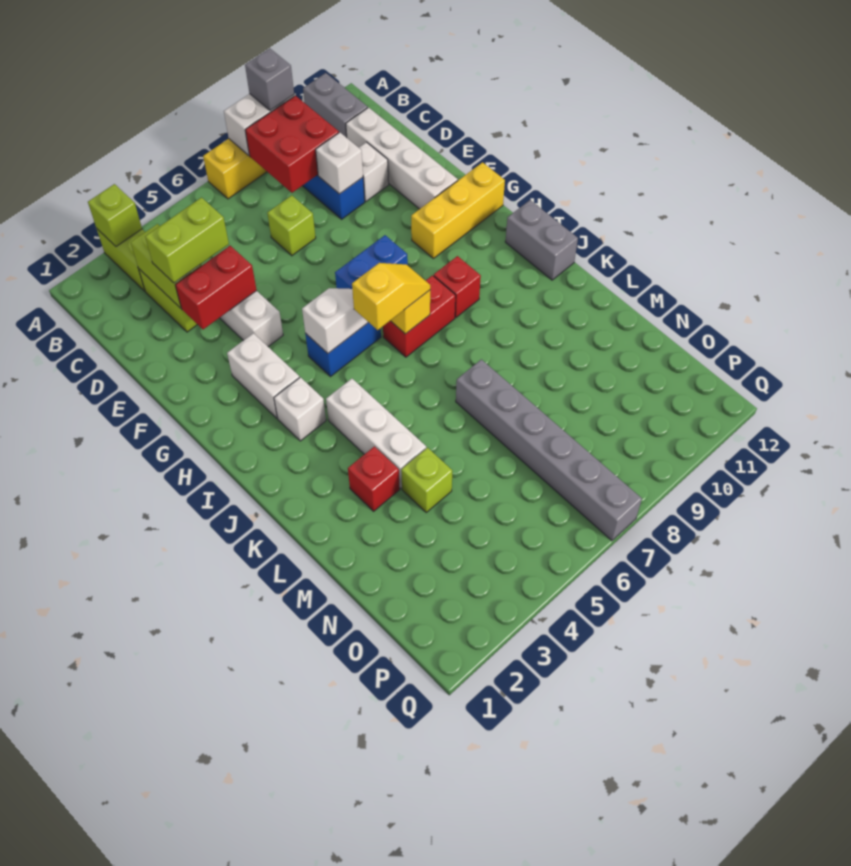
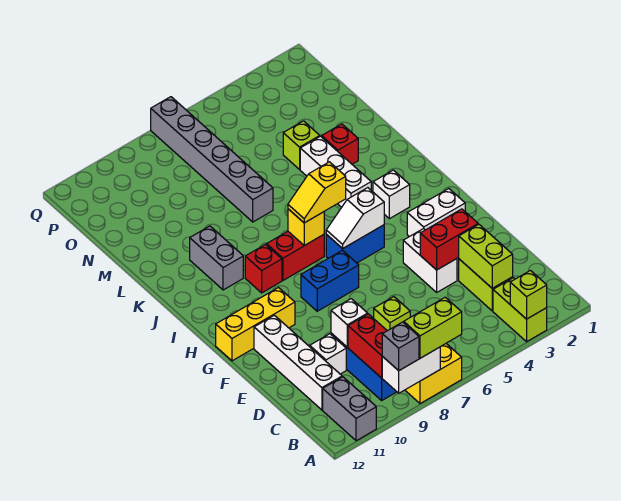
red 2x2 brick [245,96,339,193] -> red 1x2 brick [348,314,387,378]
lime 1x2 brick [145,198,229,283] -> lime 1x2 brick moved to [404,297,462,358]
white 1x2 brick [227,333,300,418] -> white 1x2 brick turned to [407,189,465,237]
grey 1x2 brick [505,200,578,280] -> grey 1x2 brick moved to [190,226,243,290]

